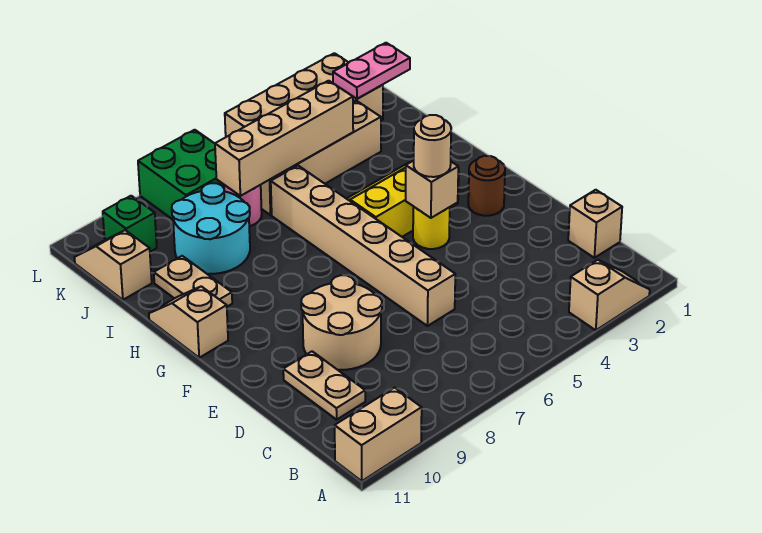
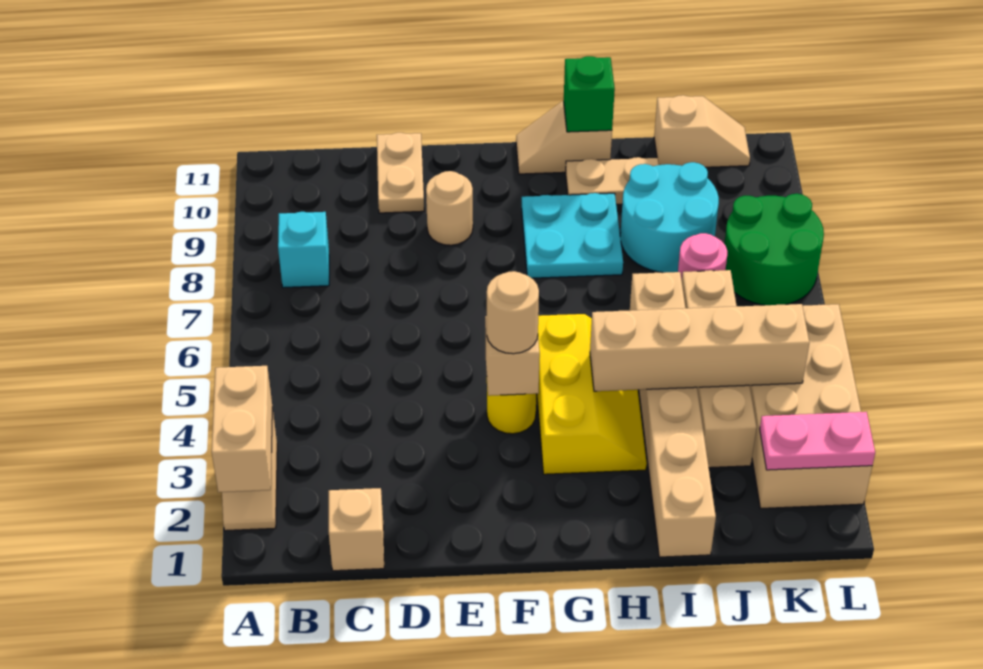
tan 1x2 brick [335,388,422,481] -> tan 1x2 brick moved to [212,366,272,492]
none -> cyan 1x1 brick [278,212,329,288]
tan 1x2 plate [283,351,365,420] -> tan 1x2 plate turned to [377,133,424,213]
tan 1x6 brick [271,166,455,326] -> tan 1x6 brick turned to [630,272,716,557]
tan 2x2 round brick [301,275,382,370] -> tan 1x1 round brick [426,171,473,245]
brown 1x1 round brick [468,156,505,216] -> none
none -> cyan 2x2 plate [522,193,623,278]
tan 1x2 slope [149,286,228,358] -> tan 1x2 slope turned to [516,101,612,174]
tan 1x4 brick [215,81,353,196] -> tan 1x4 brick turned to [590,304,809,391]
pink 1x2 plate [333,43,410,99] -> pink 1x2 plate turned to [760,412,875,470]
green 2x2 brick [138,130,224,219] -> green 2x2 round brick [724,194,824,305]
green 1x1 brick [103,196,157,252] -> green 1x1 brick moved to [564,56,615,132]

